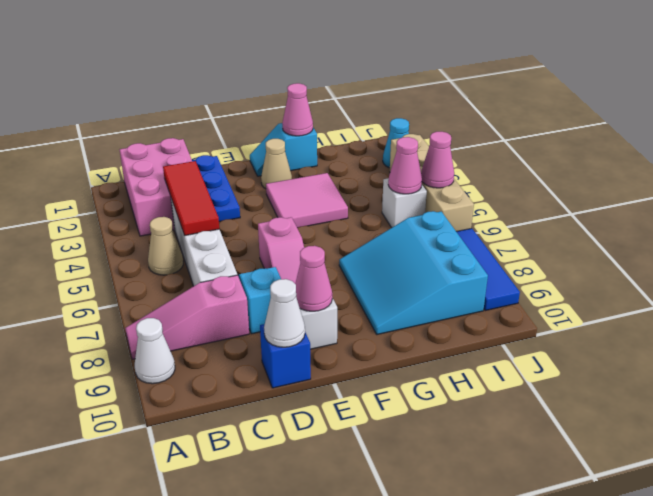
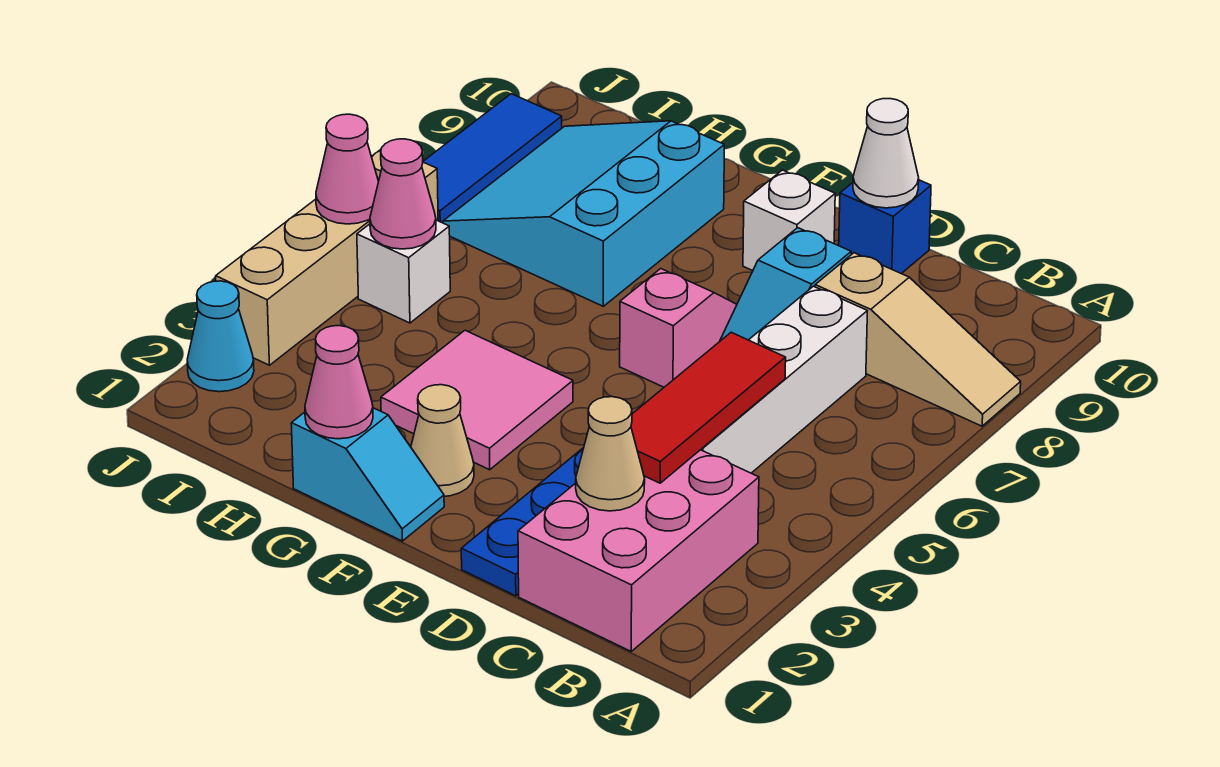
pink 1x3 slope [125,275,249,359] -> tan 1x3 slope [815,253,1021,426]
white 1x1 cone [135,318,175,384] -> none
tan 1x1 cone [148,217,183,275] -> tan 1x1 cone moved to [576,397,645,511]
pink 1x1 cone [295,246,332,311] -> none
cyan 3x3 slope [339,211,488,335] -> cyan 3x3 slope turned to [443,121,724,306]

